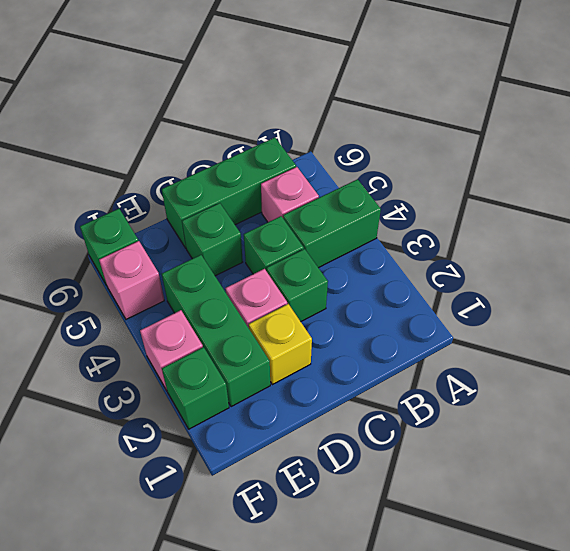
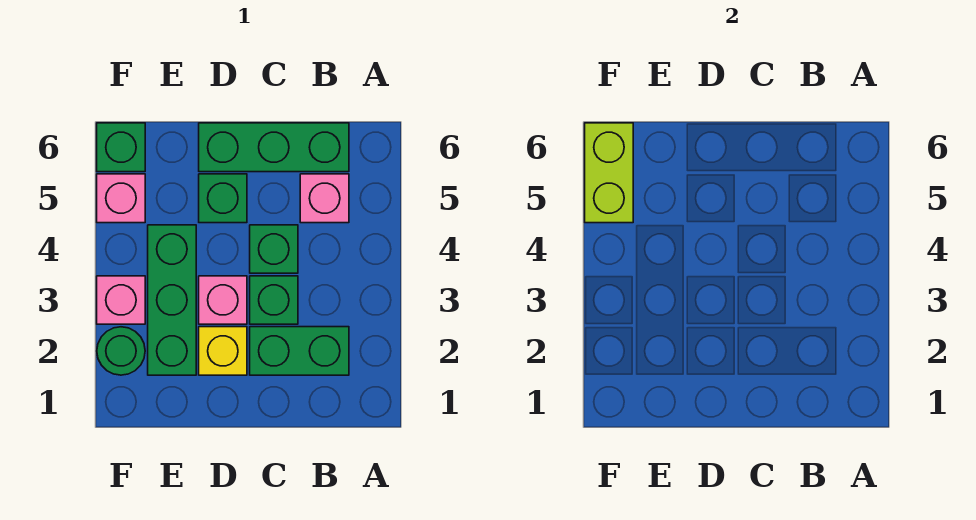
green 1x2 brick [283,179,381,268] -> green 1x2 brick moved to [250,327,349,375]
green 1x1 brick [162,347,229,429] -> green 1x1 round brick [97,327,145,375]
none -> lime 1x2 brick [585,123,633,223]

